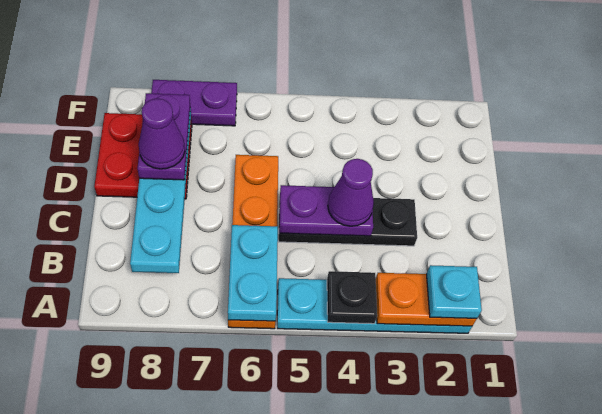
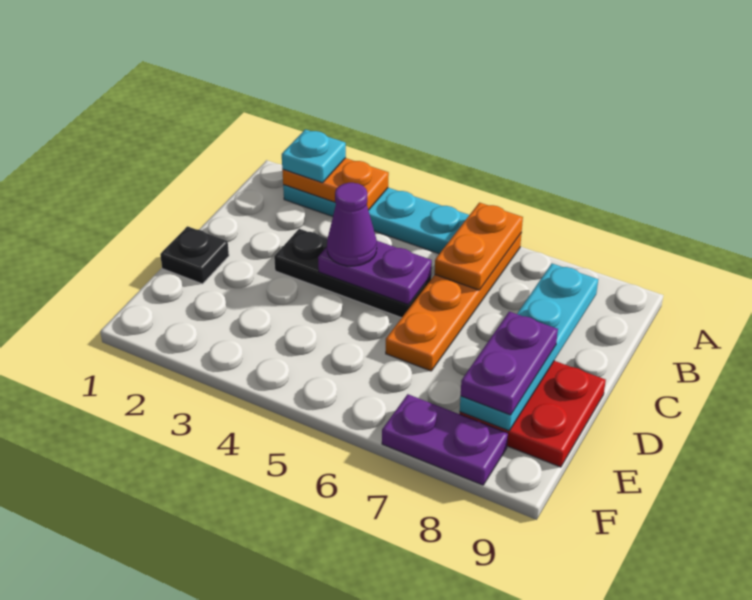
black 1x1 plate [327,271,377,324] -> black 1x1 plate moved to [160,226,229,284]
cyan 1x2 plate [228,225,278,321] -> orange 1x2 plate [435,203,523,290]
purple 1x1 cone [139,99,185,169] -> none

